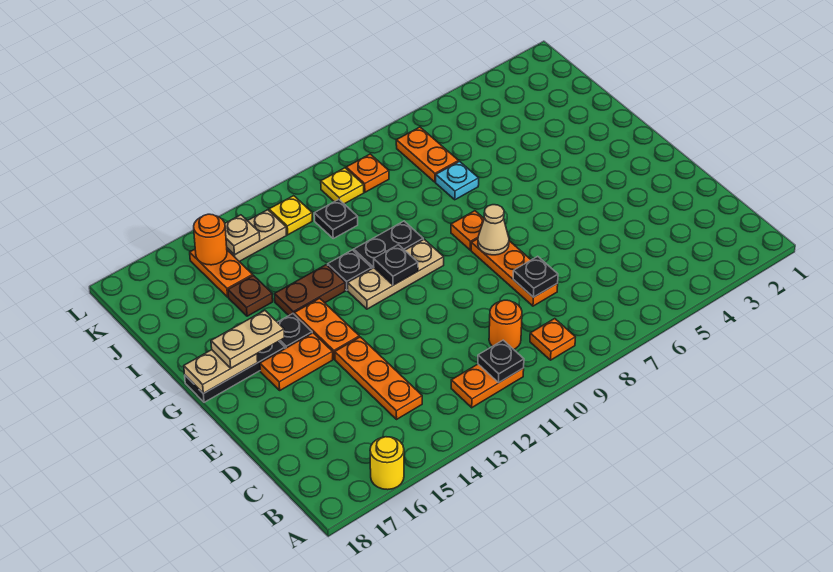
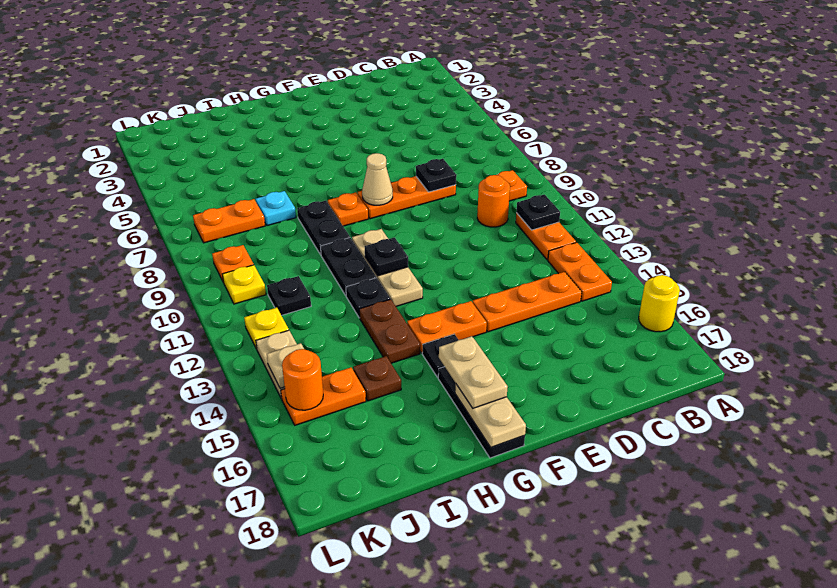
orange 1x2 plate [260,333,333,390] -> orange 1x2 plate moved to [548,242,612,301]
none -> black 1x2 plate [297,201,350,255]

